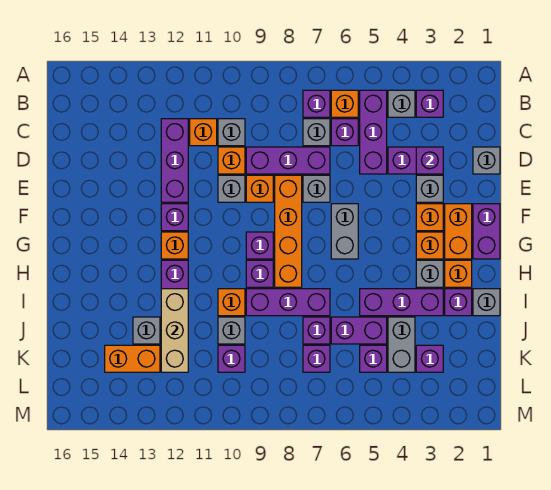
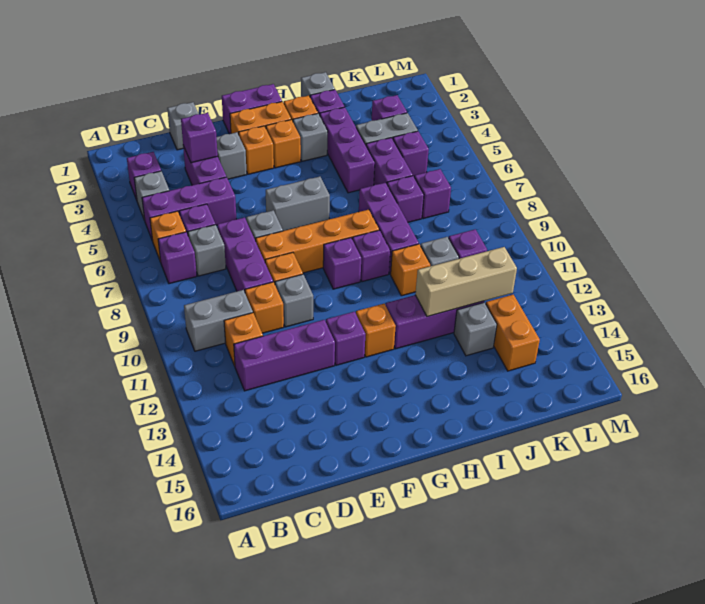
grey 1x1 brick [218,119,245,146] -> grey 1x2 brick [184,290,253,351]

